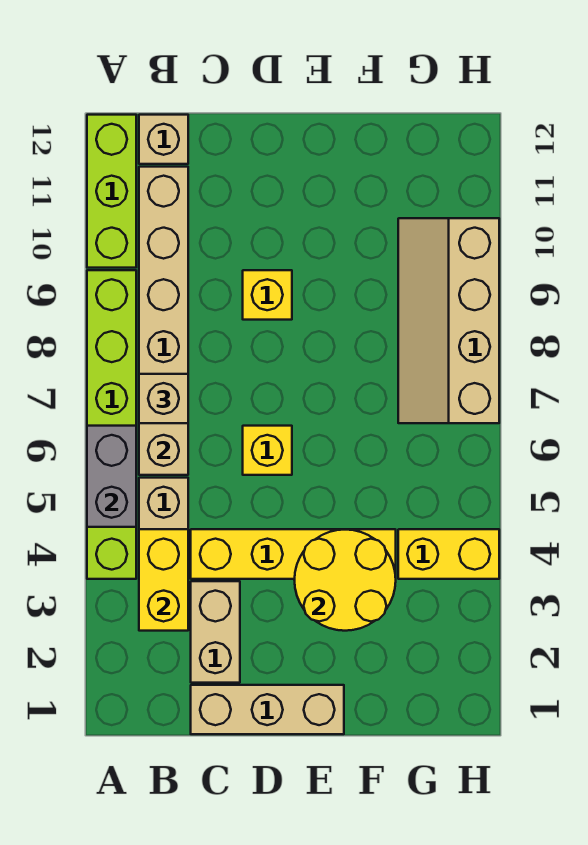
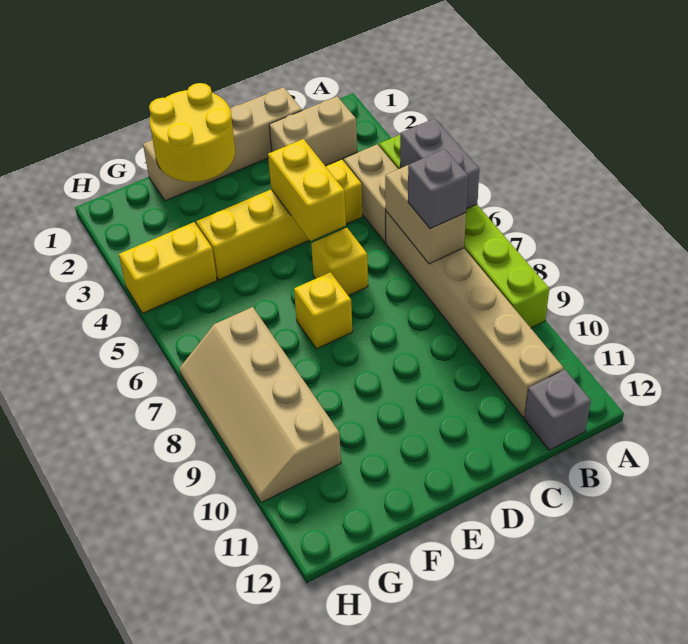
lime 1x3 brick [87,115,136,268] -> none
yellow 1x2 brick [139,529,188,631] -> yellow 1x2 brick moved to [268,139,346,241]
tan 1x1 brick [139,374,188,423] -> grey 1x1 brick [408,149,468,229]
tan 1x1 brick [139,115,188,164] -> grey 1x1 brick [525,370,591,450]
tan 1x3 brick [191,685,344,734] -> tan 1x4 brick [143,87,302,201]
tan 1x2 brick [191,581,240,683] -> tan 1x2 brick turned to [269,96,357,166]
yellow 1x1 brick [243,270,292,320] -> yellow 1x1 brick moved to [294,272,352,349]
yellow 2x2 round brick [295,530,396,631] -> yellow 2x2 round brick moved to [149,83,235,182]
tan 2x4 slope [398,218,499,423] -> tan 2x4 slope turned to [179,307,341,503]

